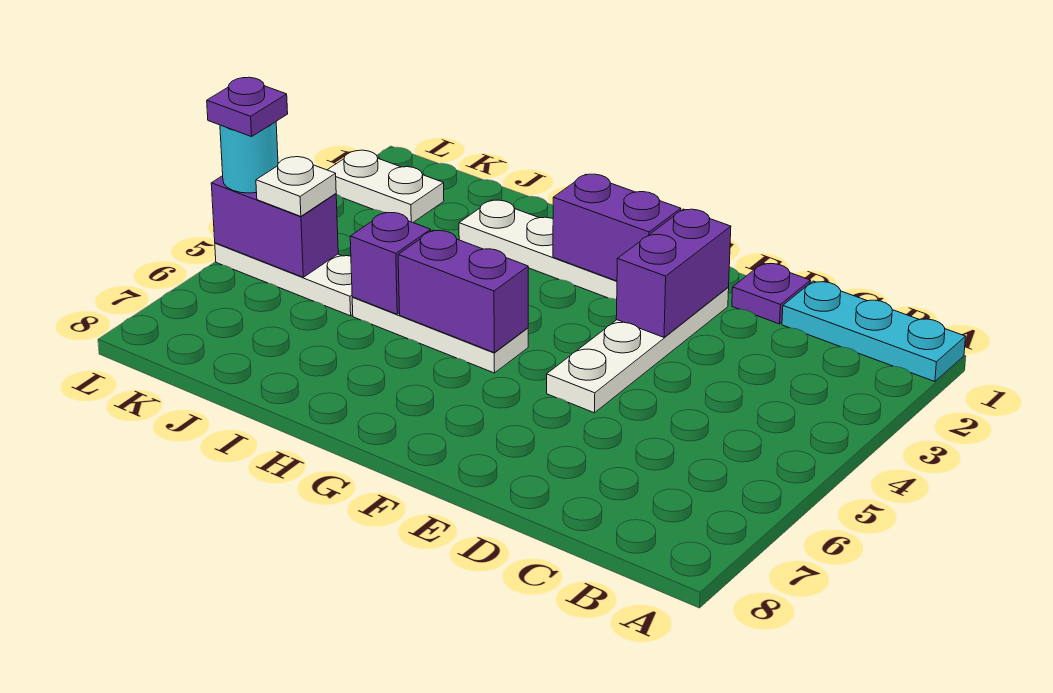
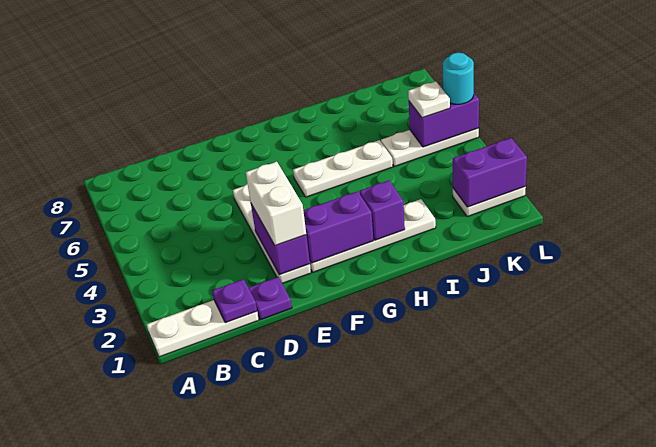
cyan 1x3 plate [782,281,966,382] -> white 1x3 plate [146,300,259,357]
none -> white 1x2 brick [246,162,306,246]
purple 1x2 brick [398,230,528,352] -> purple 1x2 brick moved to [453,138,527,207]
purple 1x1 brick [350,212,431,314] -> purple 1x1 brick moved to [360,181,405,240]
purple 1x1 plate [207,77,288,137] -> purple 1x1 plate moved to [212,279,257,323]

